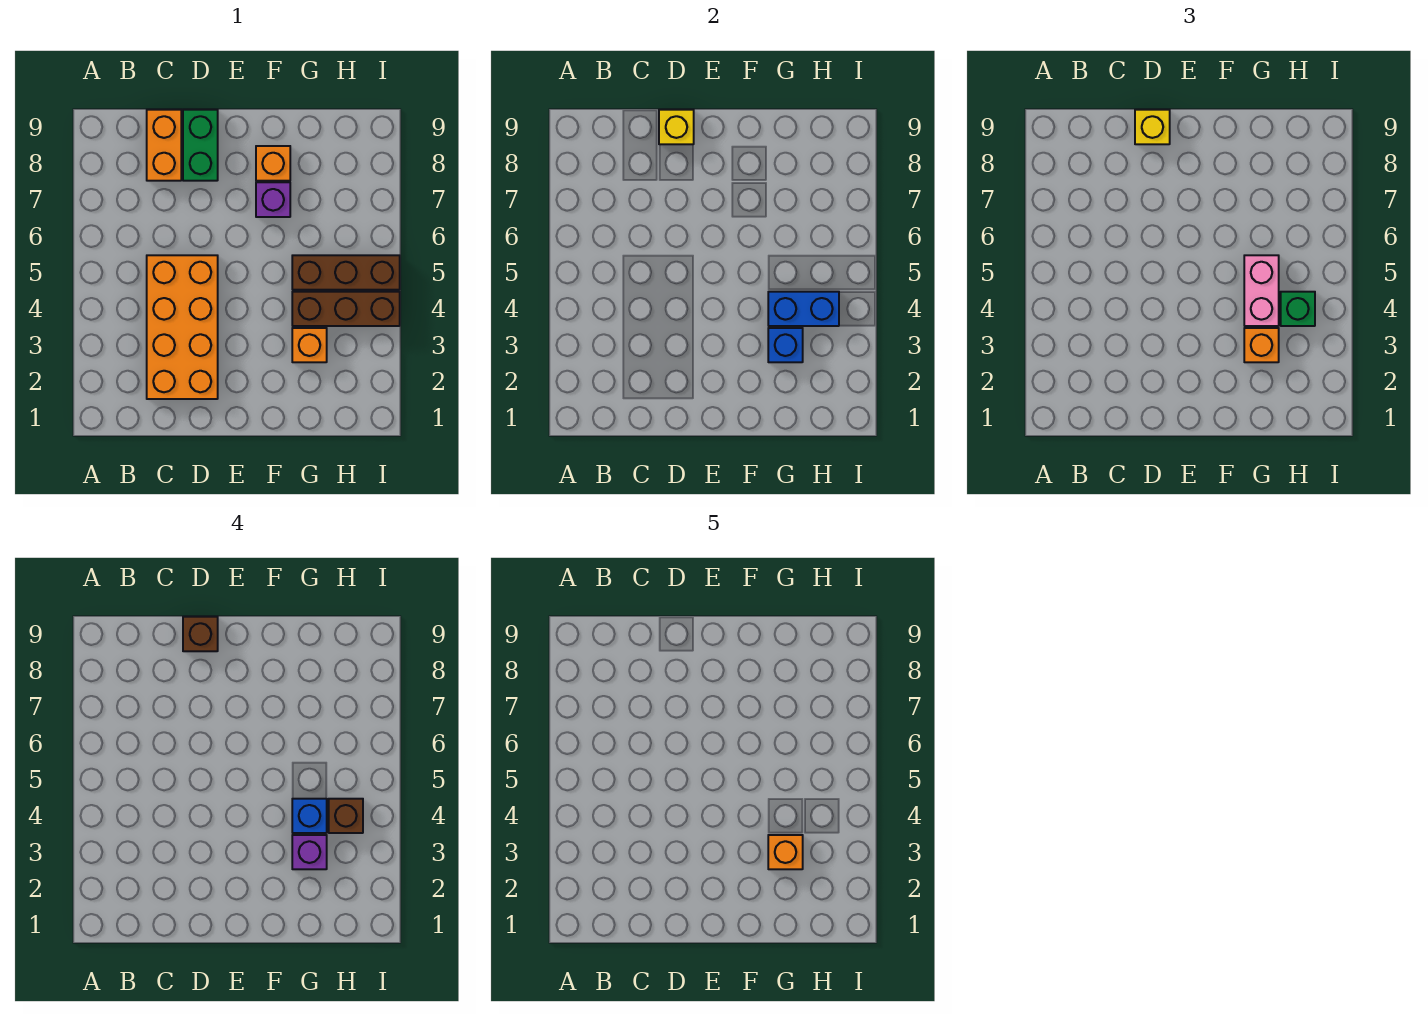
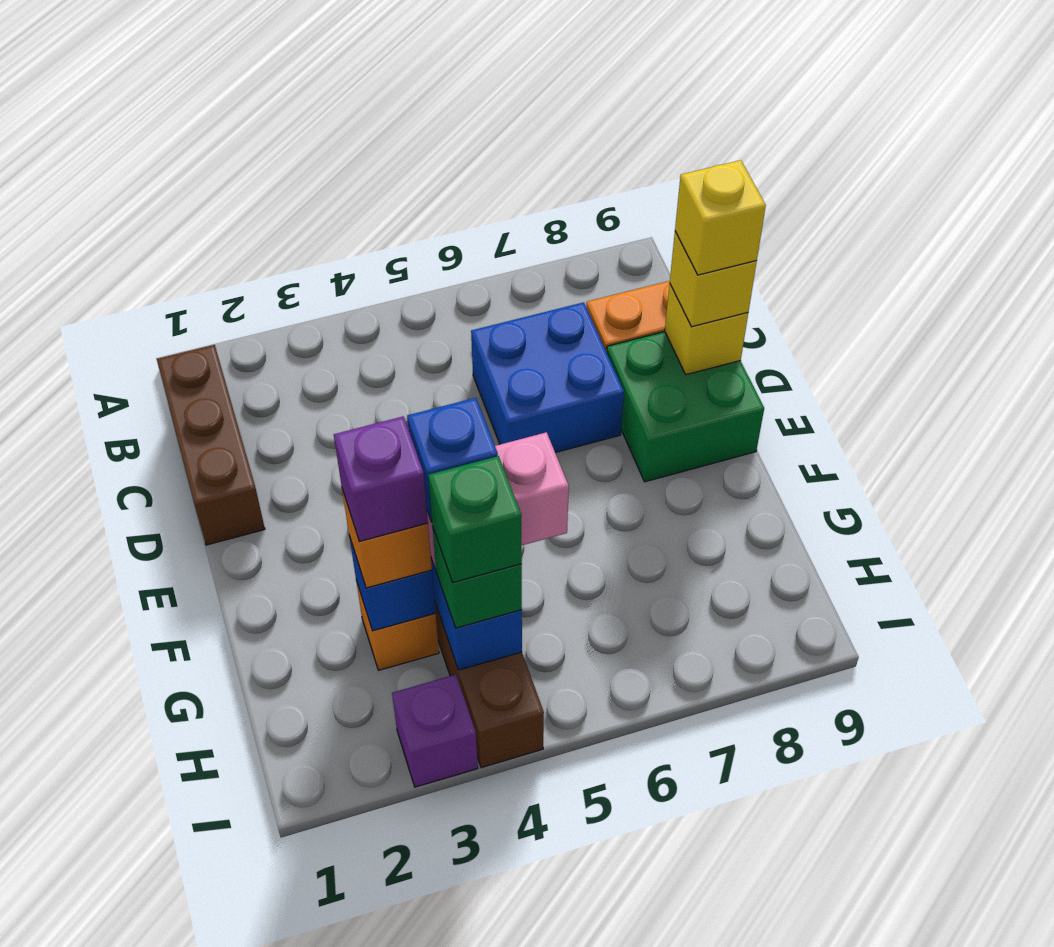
orange 2x4 brick [147,255,218,399] -> none
none -> blue 2x2 brick [471,302,624,453]
green 1x2 brick [183,110,218,181] -> green 2x2 brick [607,332,764,482]
brown 1x1 brick [183,617,218,651] -> yellow 1x1 brick [675,160,766,275]
purple 1x1 brick [256,182,290,217] -> purple 1x1 brick moved to [392,675,478,787]
orange 1x1 brick [256,146,290,181] -> none
orange 1x1 brick [768,835,803,869] -> none
brown 1x3 brick [292,255,400,290] -> brown 1x3 brick moved to [157,345,265,545]
brown 1x1 brick [329,799,363,833] -> green 1x1 brick [428,456,522,583]

